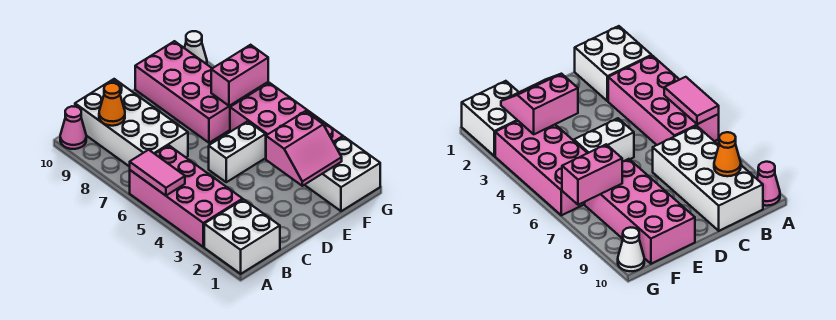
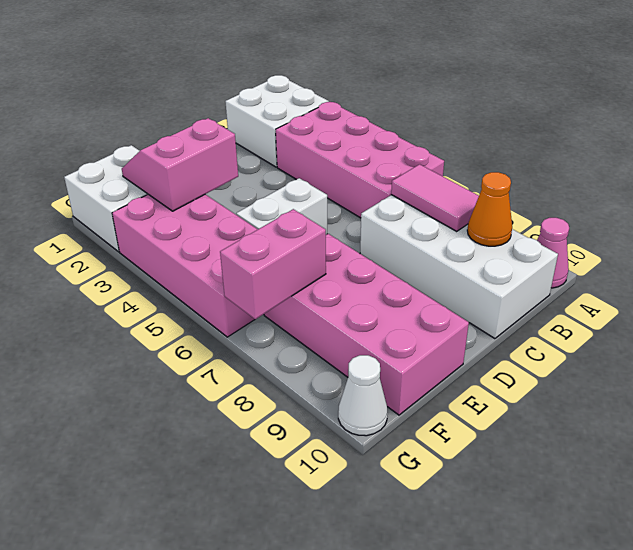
pink 1x2 tile [130,150,185,196] -> pink 1x2 tile moved to [391,164,479,231]

